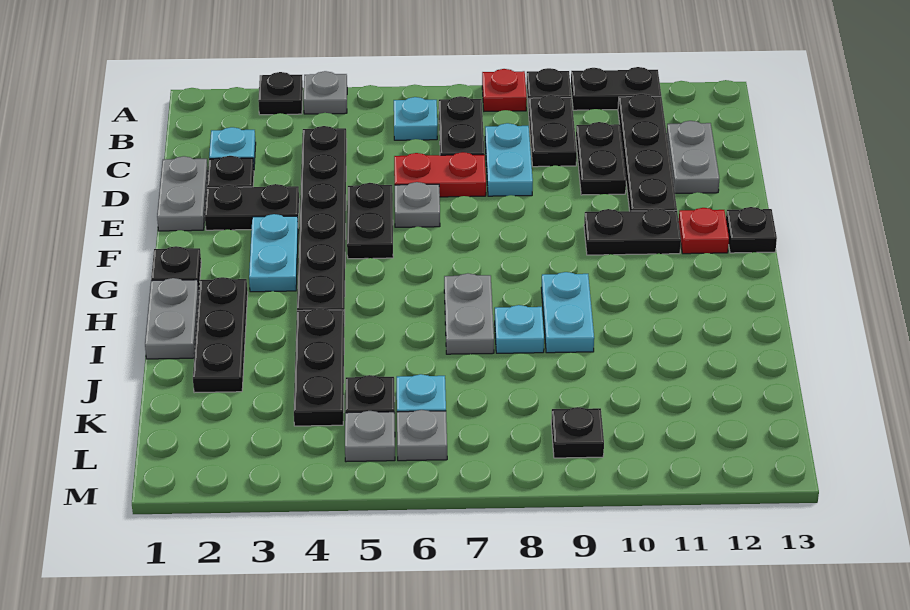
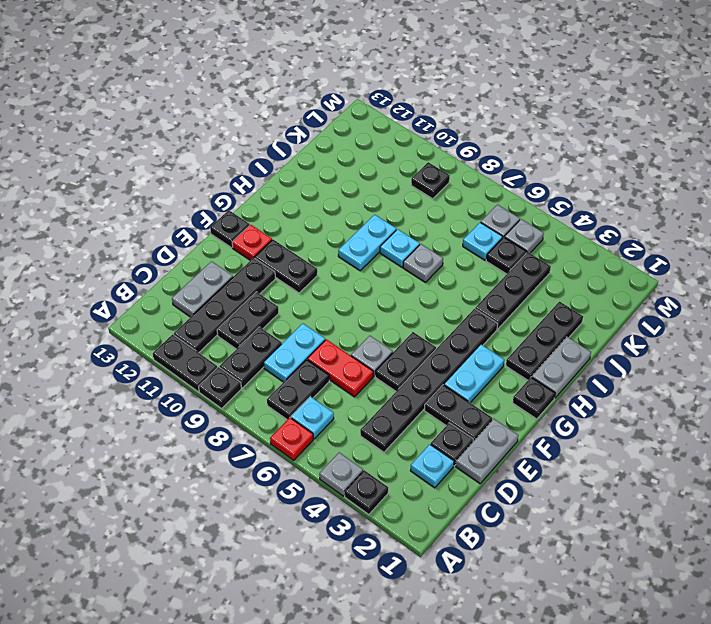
red 1x1 plate [482,69,527,111] -> red 1x1 plate moved to [270,418,313,460]
grey 1x2 plate [444,273,494,354] -> grey 1x1 plate [403,244,443,282]

